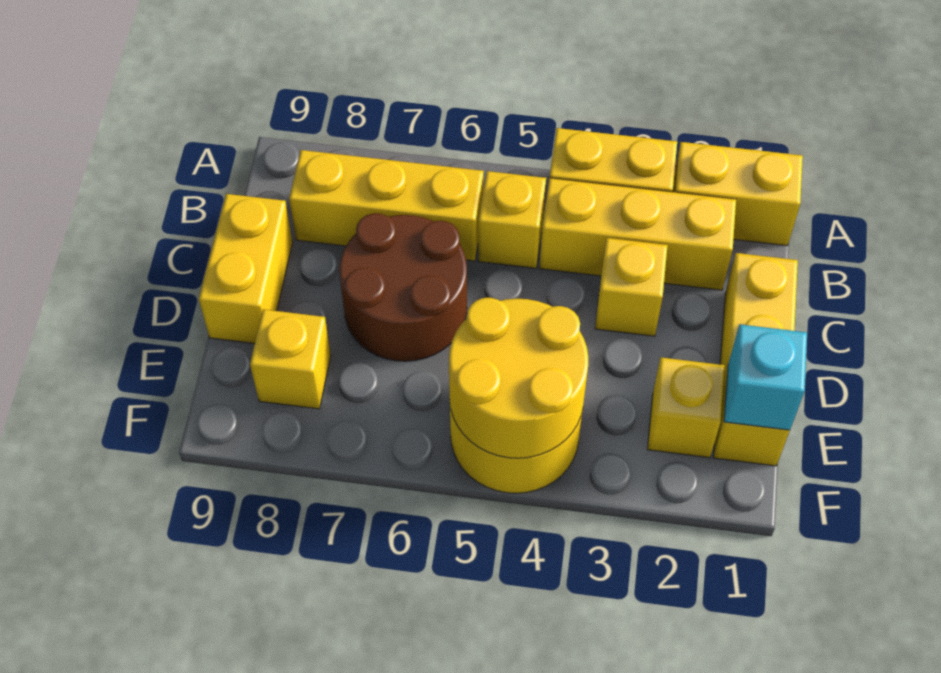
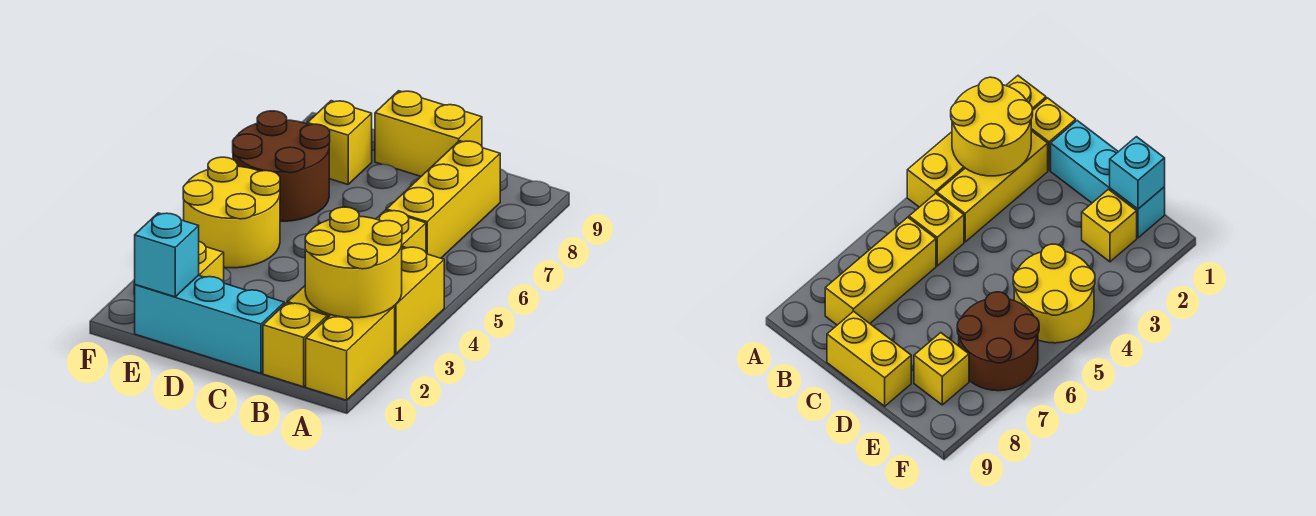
yellow 1x3 brick [713,253,798,466] -> cyan 1x3 brick [135,275,284,374]
yellow 1x1 brick [595,238,668,336] -> yellow 1x1 brick moved to [263,303,327,387]
brown 2x2 round brick [339,213,467,361] -> brown 2x2 round brick moved to [233,111,330,221]
yellow 2x2 round brick [449,298,588,458] -> yellow 2x2 round brick moved to [305,207,402,318]

